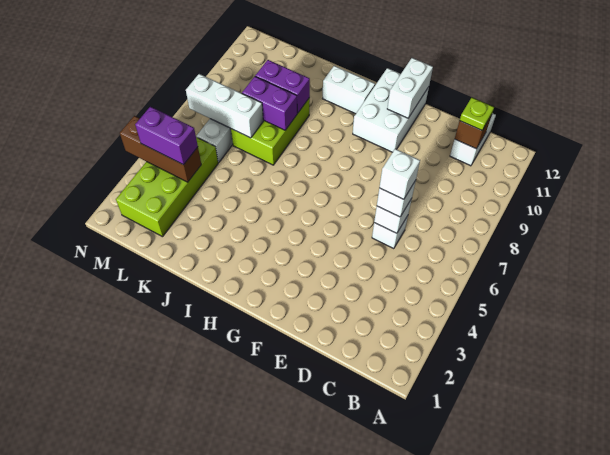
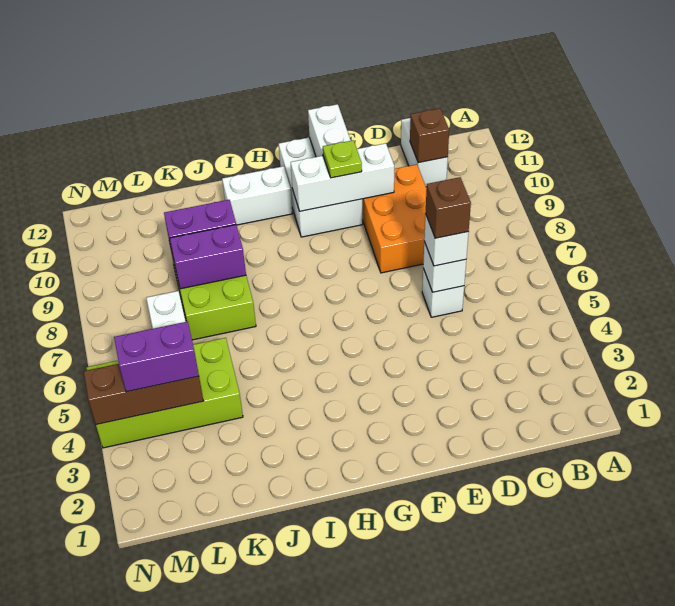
lime 1x1 plate [460,98,494,130] -> lime 1x1 plate moved to [323,140,362,178]
white 1x1 brick [379,149,420,199] -> brown 1x1 brick [426,177,471,238]
none -> orange 2x3 brick [362,164,427,273]
white 1x3 brick [186,74,263,138] -> white 1x3 brick moved to [291,143,394,211]
lime 2x4 brick [116,137,218,237] -> lime 2x4 brick turned to [86,338,243,448]

